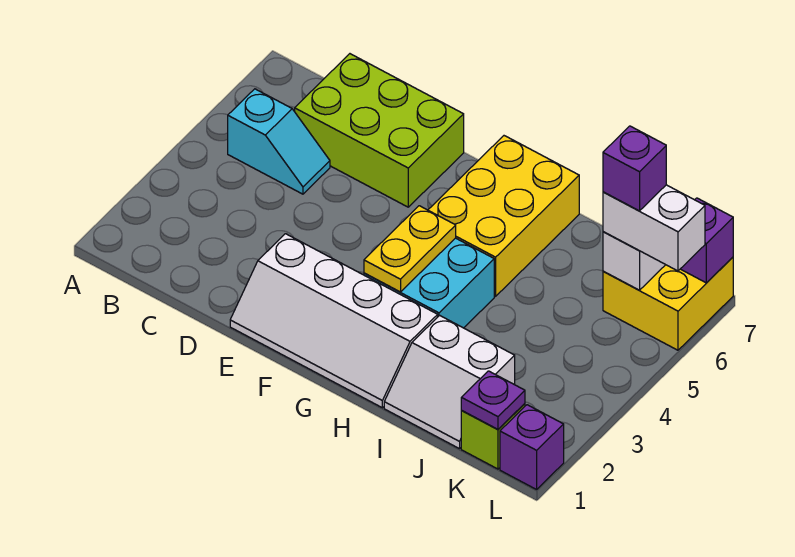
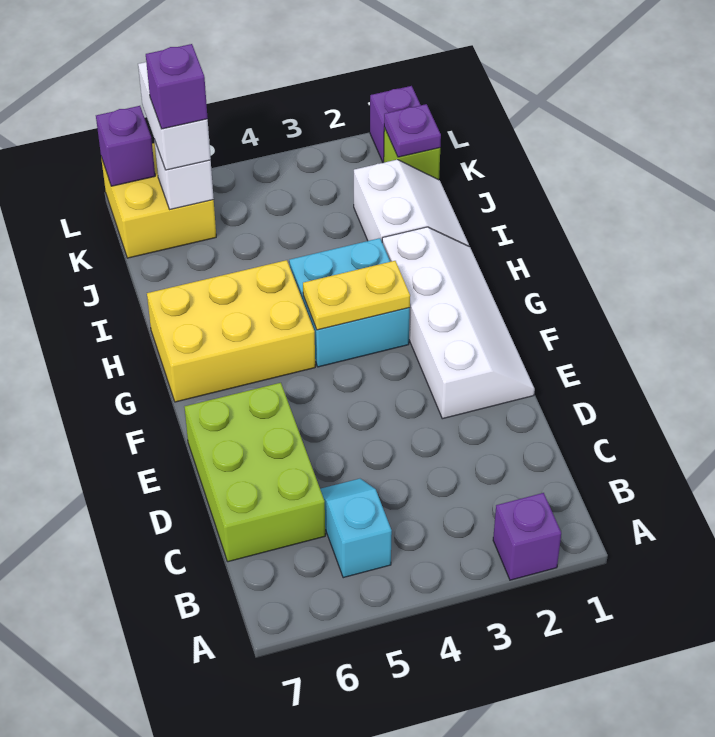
none -> purple 1x1 brick [493,493,561,580]

